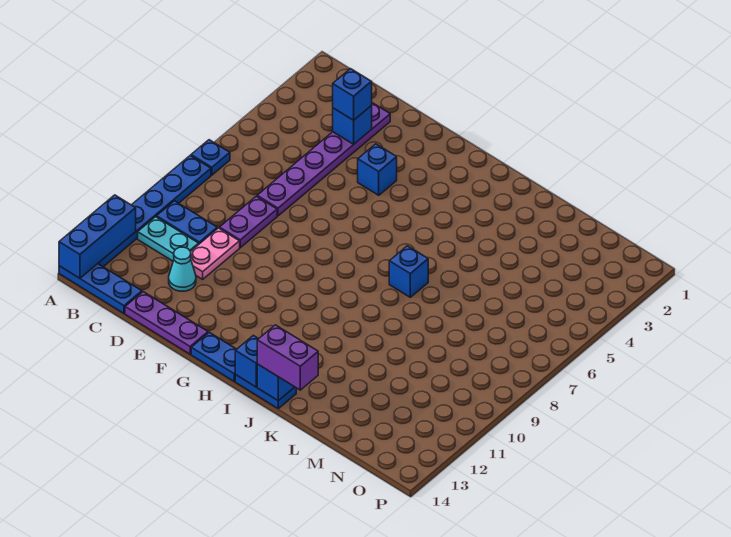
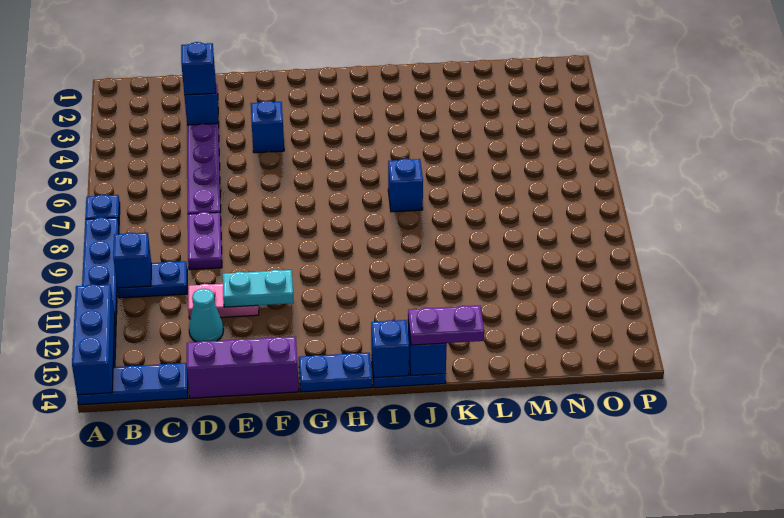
none -> blue 1x1 brick [113,232,151,288]
cyan 1x2 plate [138,217,199,261] -> cyan 1x2 plate moved to [223,270,294,307]
pink 1x2 plate [191,228,240,279] -> pink 1x2 plate turned to [188,284,259,319]
purple 1x3 plate [125,292,208,354] -> purple 1x3 brick [187,336,299,398]
purple 1x2 brick [257,325,318,390] -> purple 1x2 plate [408,306,484,345]

